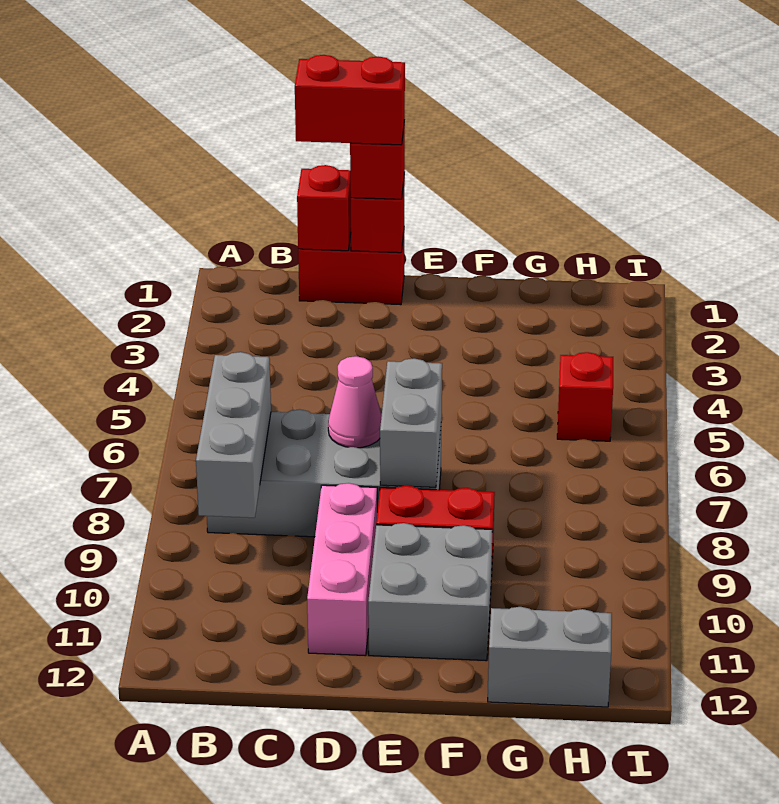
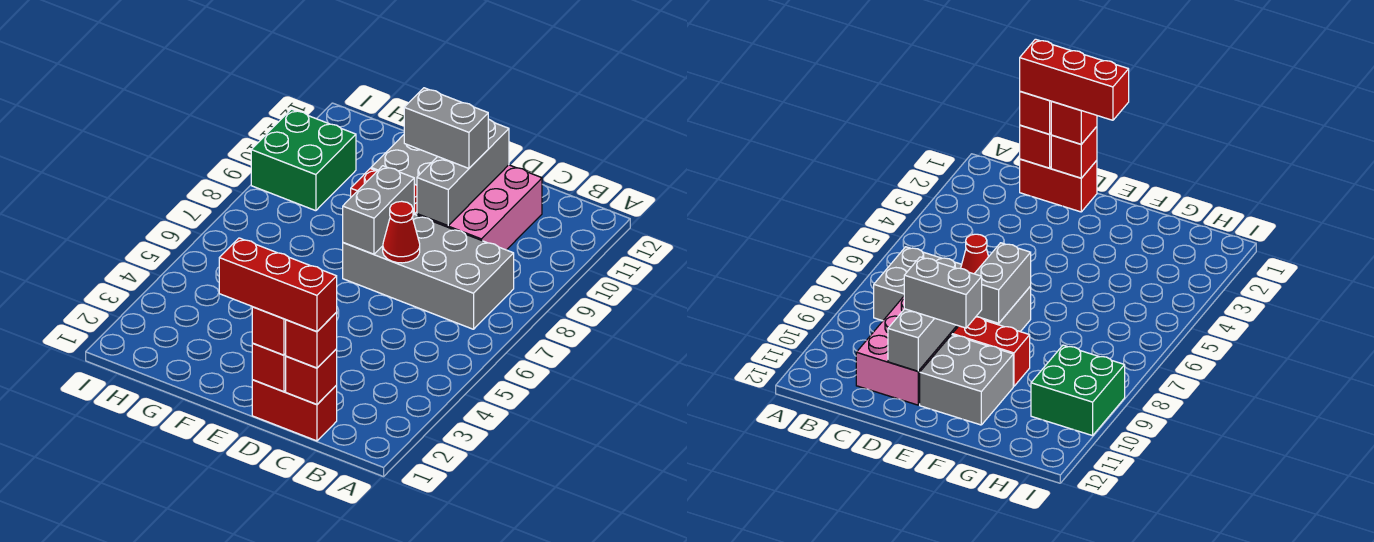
grey 1x3 brick [196,352,271,518] -> grey 1x3 brick moved to [417,119,509,225]
red 1x2 brick [295,55,405,145] -> red 1x3 brick [219,238,337,332]
pink 1x1 cone [328,356,382,448] -> red 1x1 cone [383,201,420,263]
pink 1x3 brick [307,483,377,656] -> pink 2x3 brick [417,165,542,250]
grey 1x2 brick [488,607,612,707] -> grey 1x2 brick moved to [404,88,488,168]
red 1x1 brick [557,352,613,441] -> red 1x1 brick moved to [286,313,337,368]
none -> green 2x2 brick [251,109,356,211]

